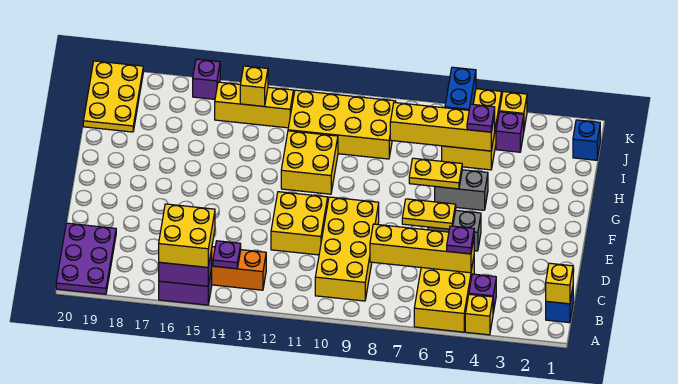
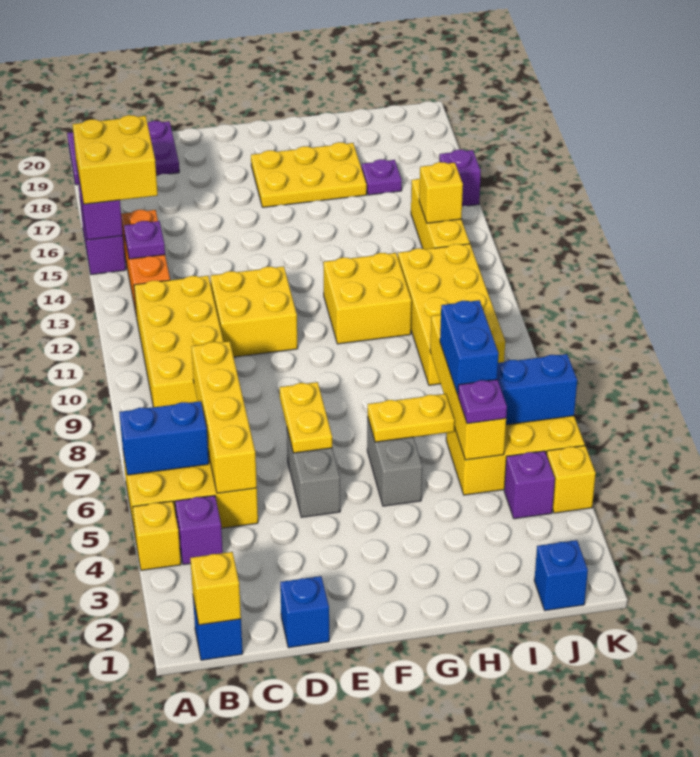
none -> blue 1x2 brick [119,401,209,475]
yellow 2x4 brick [315,197,379,301] -> yellow 2x4 brick turned to [134,276,223,407]
purple 1x1 plate [447,226,474,254] -> purple 1x1 plate moved to [362,159,402,195]
none -> blue 1x1 brick [280,576,329,648]
yellow 1x2 plate [409,158,462,189] -> yellow 1x2 plate turned to [368,394,455,442]
none -> blue 1x2 brick [440,300,499,395]
yellow 2x3 plate [83,61,143,132] -> yellow 2x3 plate moved to [251,142,367,207]

